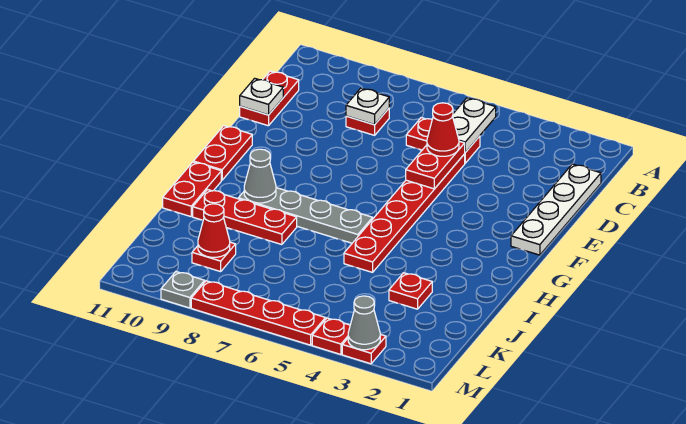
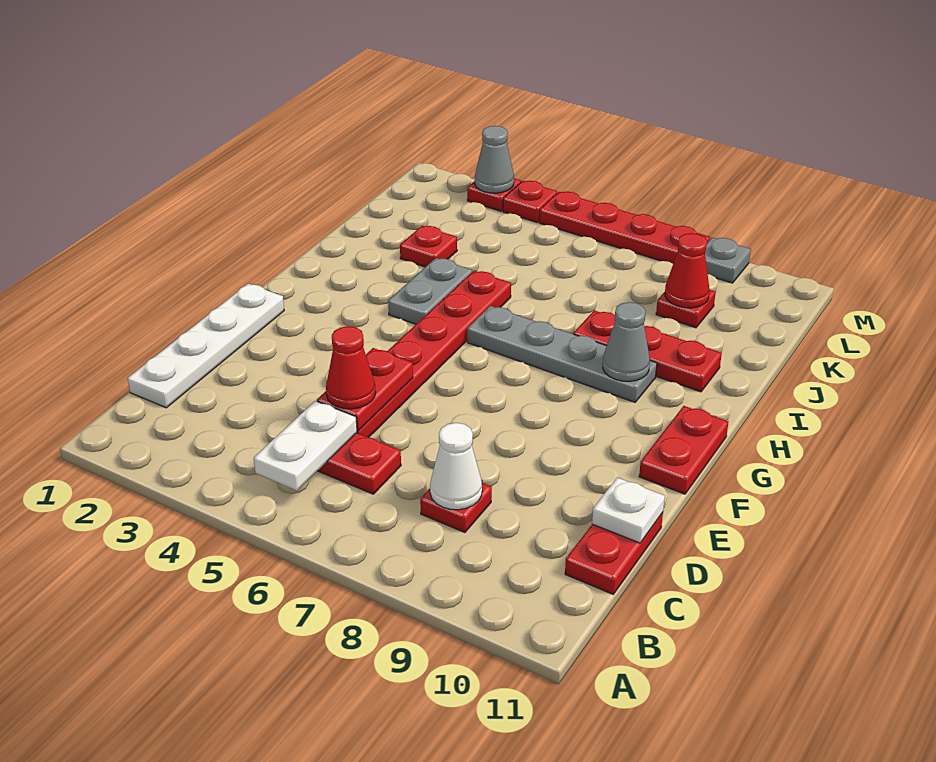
white 1x1 plate [346,88,389,125] -> white 1x1 cone [430,423,482,510]
none -> grey 1x2 plate [388,258,472,324]
red 1x2 plate [163,162,221,217] -> none

